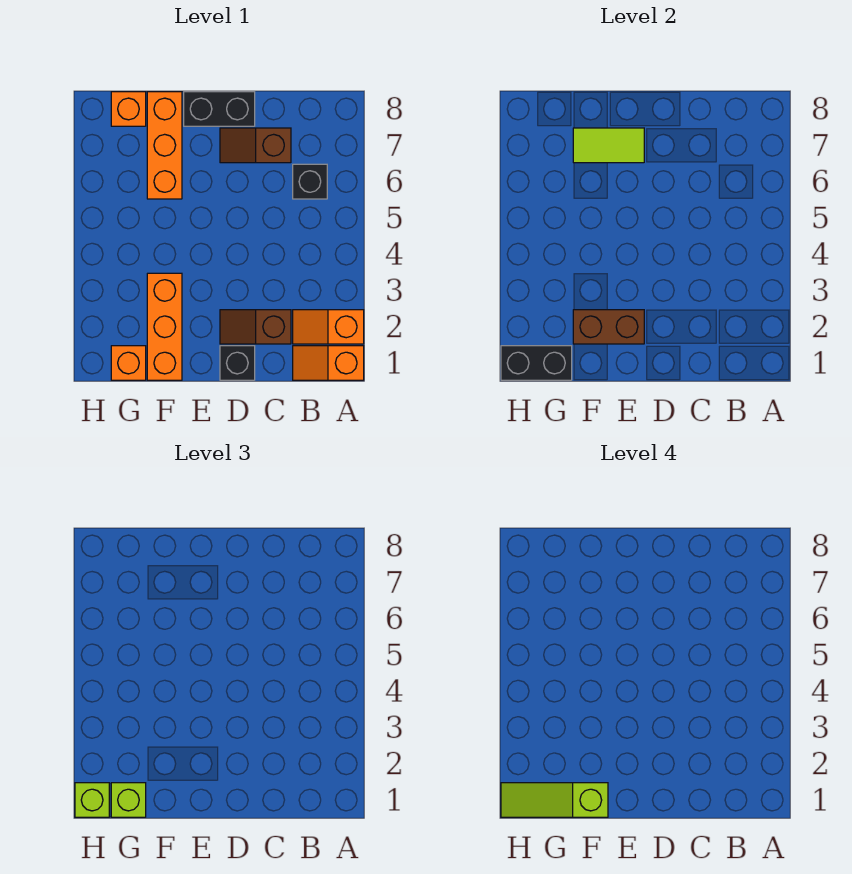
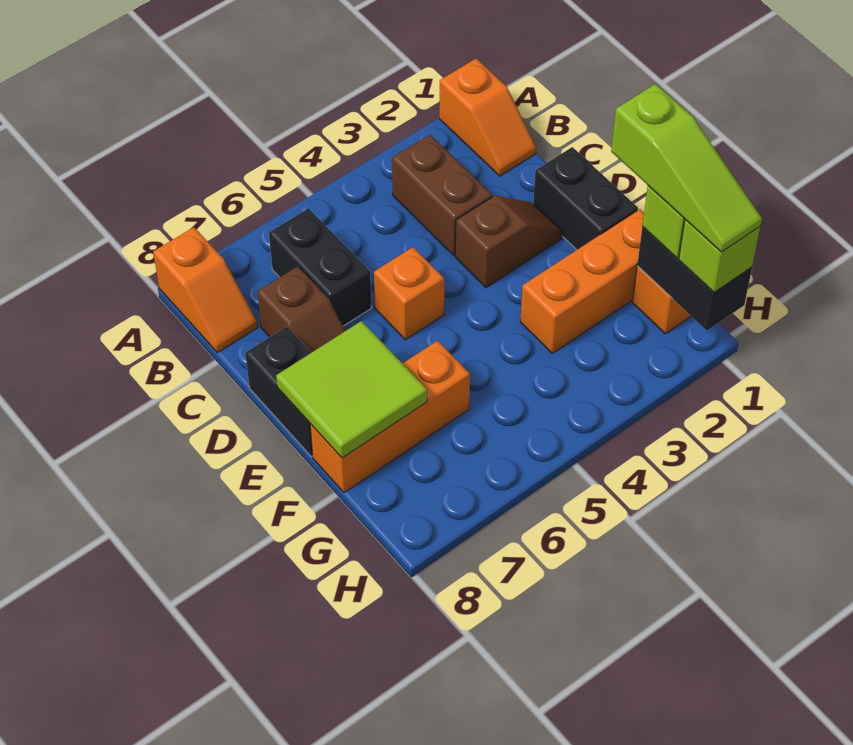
orange 1x2 slope [293,310,364,344] -> orange 1x2 slope moved to [153,227,258,353]
black 1x1 brick [293,164,327,199] -> black 1x2 brick [269,208,371,326]
brown 1x2 slope [220,310,291,344] -> brown 1x2 slope turned to [455,196,563,288]
black 1x1 brick [220,346,255,380] -> black 1x2 brick [533,147,638,250]
brown 1x2 brick [573,310,644,344] -> brown 1x2 brick moved to [392,135,492,256]
lime 1x2 tile [573,128,644,163] -> lime 2x2 tile [276,321,427,458]
orange 1x1 brick [111,92,146,126] -> orange 1x1 brick moved to [374,247,444,340]

